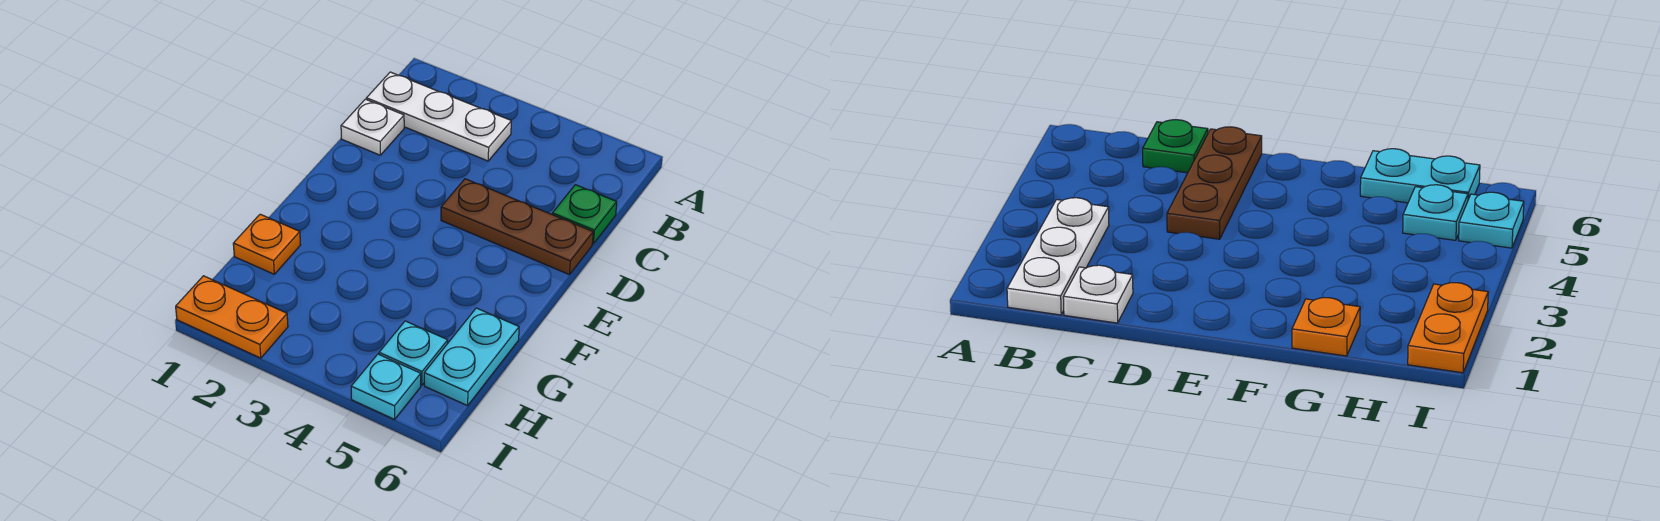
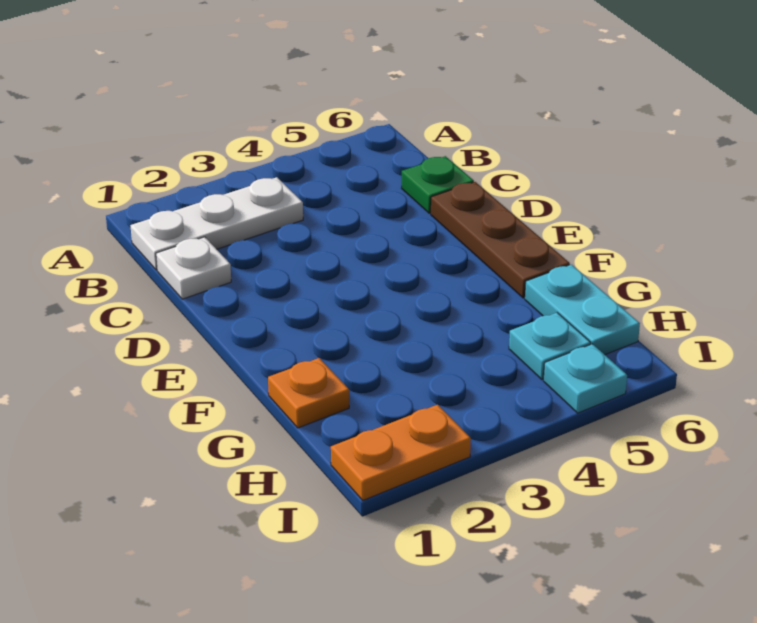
brown 1x3 plate [441,179,593,275] -> brown 1x3 plate turned to [431,182,570,298]

